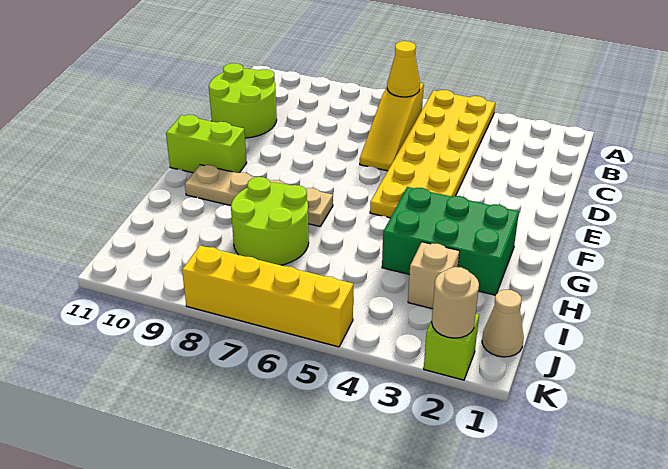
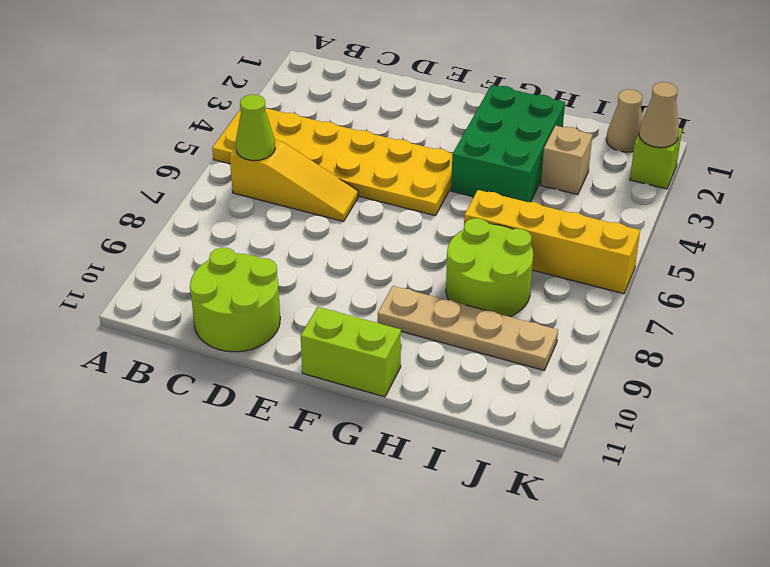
yellow 1x1 cone [387,41,420,97] -> lime 1x1 cone [236,94,275,161]
lime 1x2 brick [166,115,247,173] -> lime 1x2 brick turned to [301,307,401,397]
tan 1x4 plate [185,165,333,226] -> tan 1x4 plate turned to [378,286,558,370]
tan 1x1 round brick [432,267,479,338] -> tan 1x1 cone [639,82,679,148]
yellow 1x4 brick [182,246,353,347] -> yellow 1x4 brick turned to [464,190,640,294]

